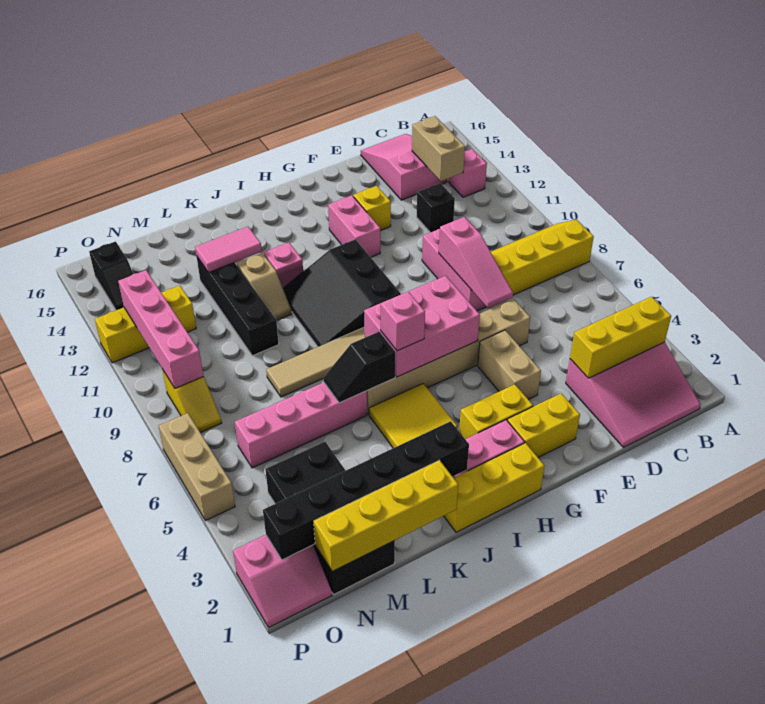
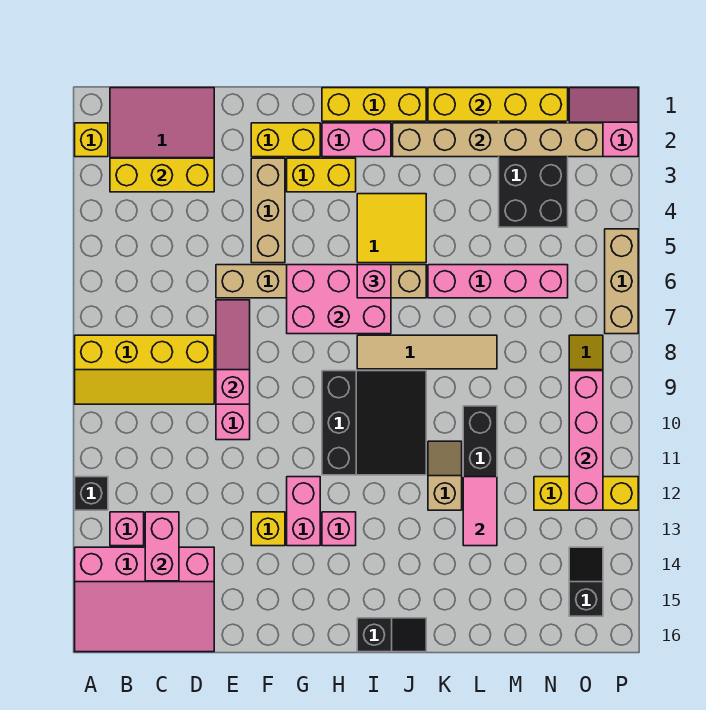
none -> yellow 1x1 brick [75,123,108,157]
tan 1x2 brick [412,116,465,181] -> pink 1x2 brick [145,512,179,581]
pink 2x3 slope [361,134,447,200] -> pink 3x4 slope [75,547,214,652]
black 1x1 brick [417,183,455,232] -> black 1x1 brick moved to [75,477,108,510]
tan 1x2 brick [478,330,541,400] -> tan 1x3 brick [251,158,285,263]
black 1x6 brick [263,421,469,560] -> tan 1x6 brick [393,123,603,157]
black 1x2 slope [324,332,396,403] -> black 1x2 slope moved to [357,618,426,652]
pink 1x1 brick [264,243,303,288] -> pink 1x1 brick moved to [322,512,356,546]
pink 1x2 tile [195,227,262,273] -> pink 1x2 tile turned to [463,477,497,546]

